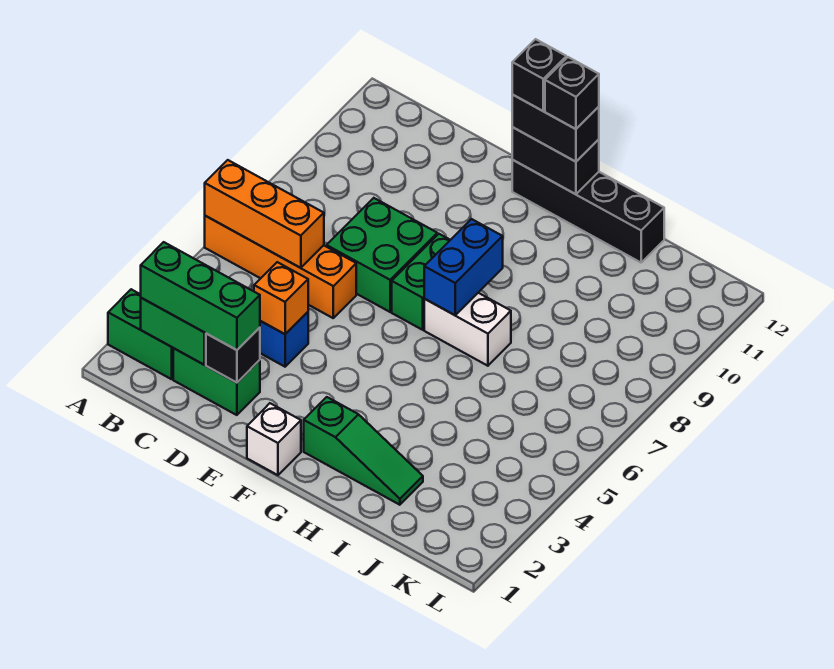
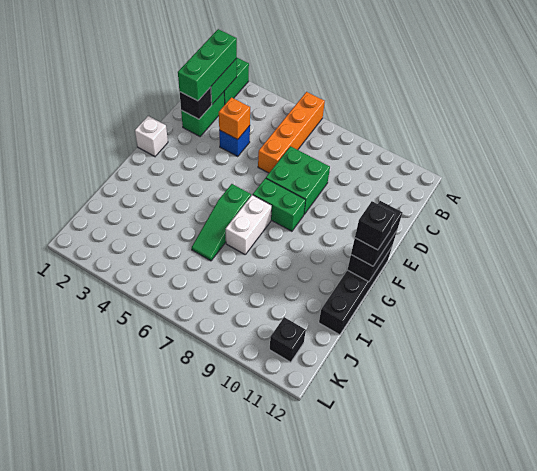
orange 1x3 brick [205,160,324,268] -> none
black 1x1 brick [512,39,566,111] -> black 1x1 brick moved to [270,317,306,362]
green 1x3 slope [304,397,423,505] -> green 1x3 slope moved to [192,184,251,261]
blue 1x2 brick [424,219,503,315] -> none

